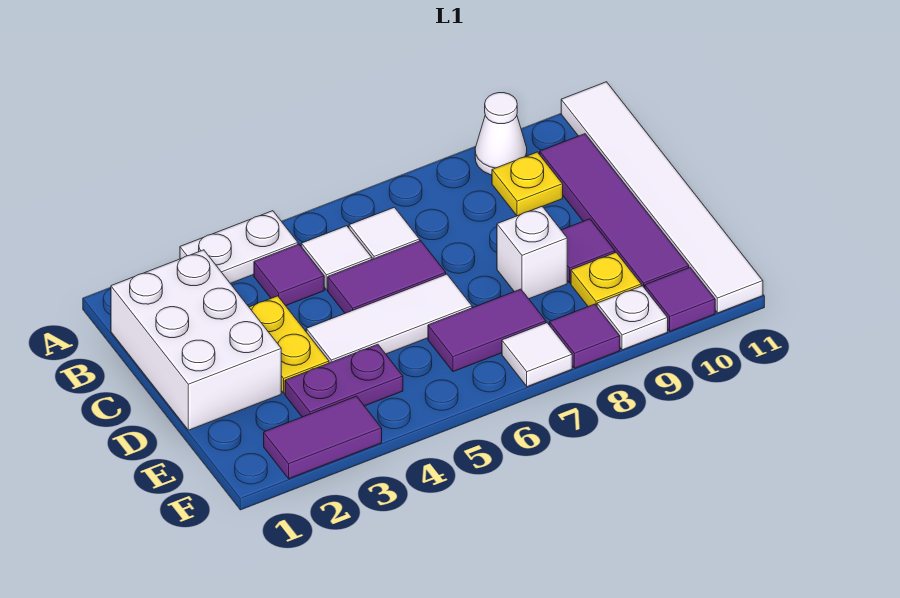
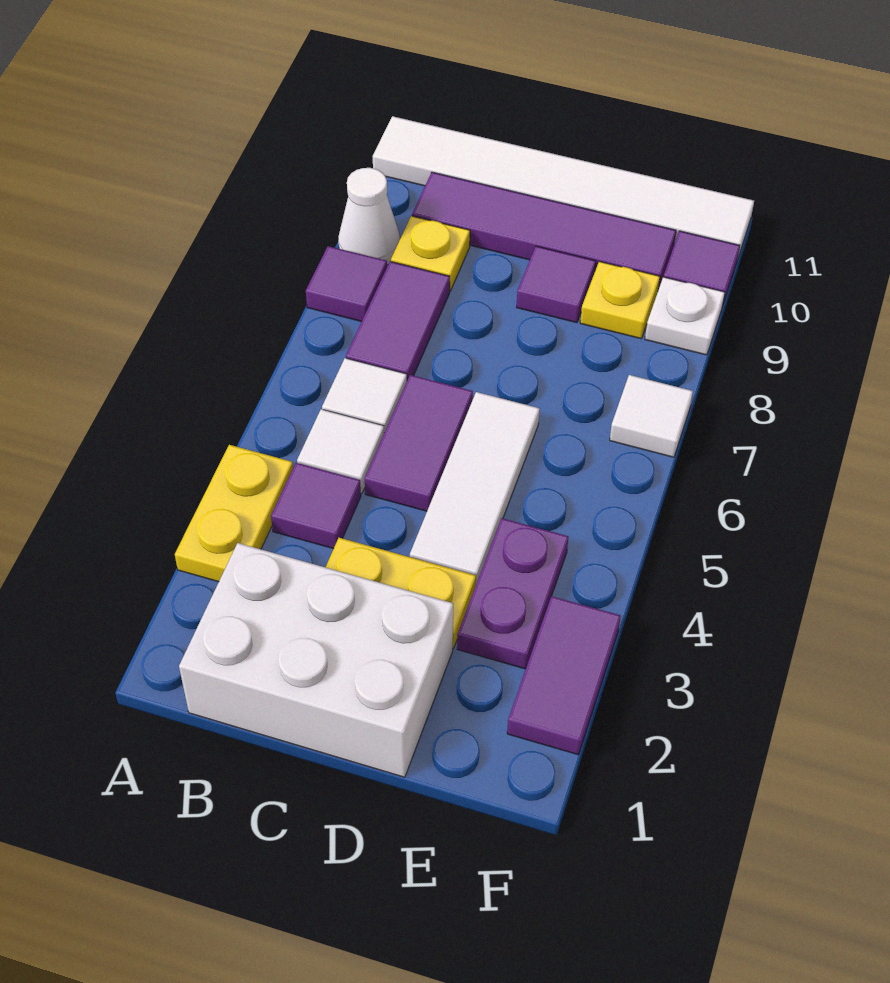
white 1x2 plate [180,211,298,284] -> yellow 1x2 plate [175,445,293,582]
white 1x1 brick [497,206,567,299] -> none
purple 1x2 tile [428,289,546,372] -> purple 1x2 tile moved to [346,262,450,380]
purple 1x1 tile [549,304,620,368] -> purple 1x1 tile moved to [306,246,387,322]

